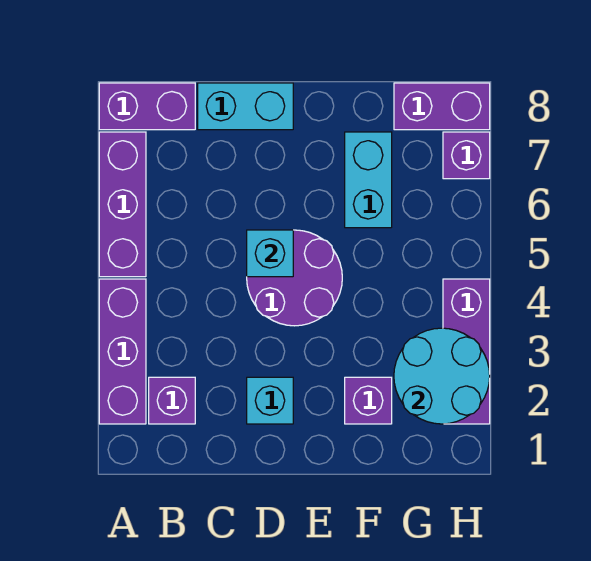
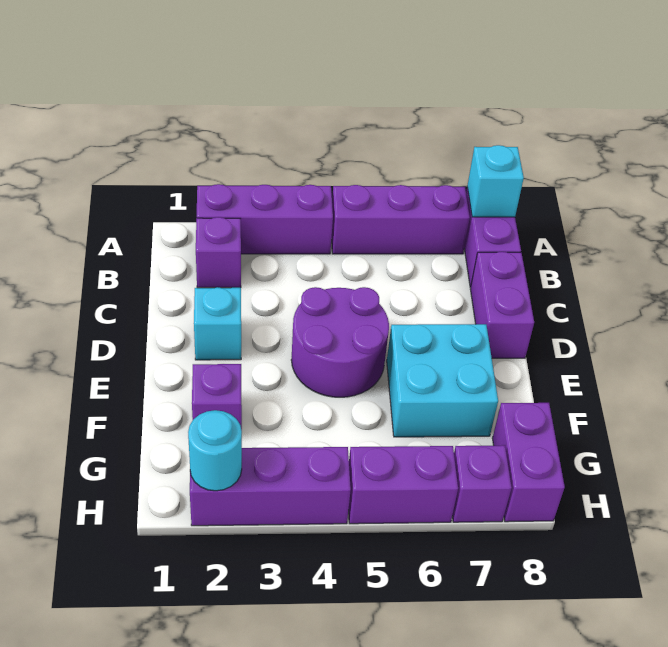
cyan 1x2 brick [198,83,293,130] -> purple 1x2 brick [470,252,534,358]
cyan 1x1 brick [247,230,293,277] -> cyan 1x1 brick moved to [467,145,524,217]
cyan 1x2 brick [345,132,392,228] -> cyan 2x2 brick [387,324,498,437]
cyan 2x2 round brick [394,328,490,424] -> cyan 1x1 round brick [188,410,242,491]
none -> purple 1x2 brick [349,446,458,524]

